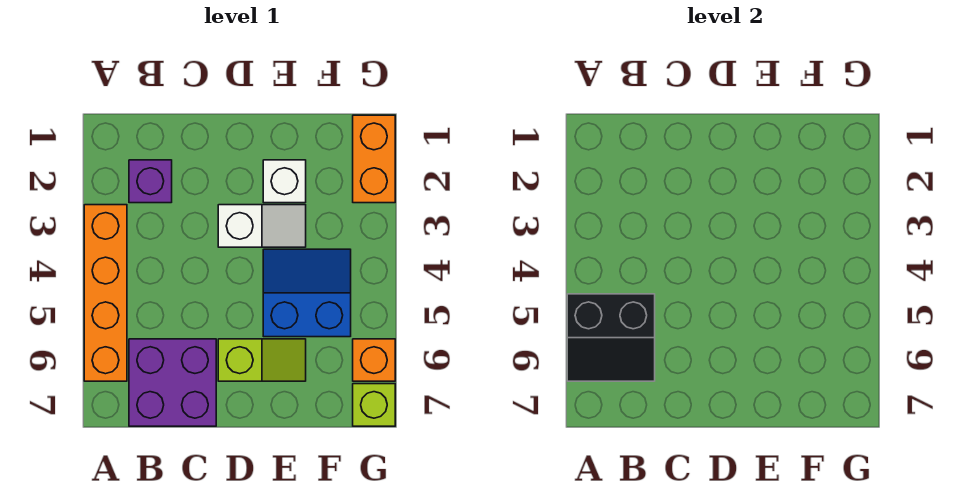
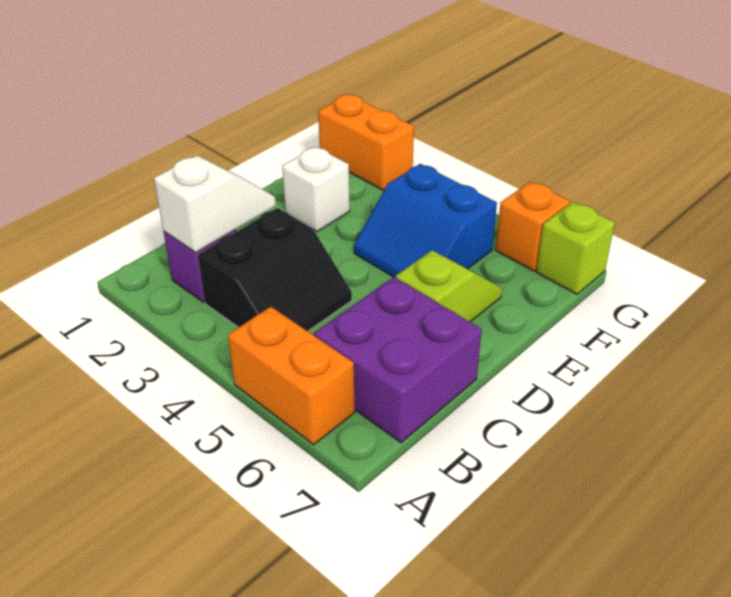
orange 1x4 brick [84,205,127,381] -> orange 1x2 brick [228,307,355,445]
black 2x2 slope [567,294,655,381] -> black 2x2 slope moved to [198,208,352,331]
white 1x2 slope [218,205,306,247] -> white 1x2 slope moved to [154,156,276,253]
blue 2x2 slope [263,249,351,337] -> blue 2x2 slope turned to [354,164,497,278]

